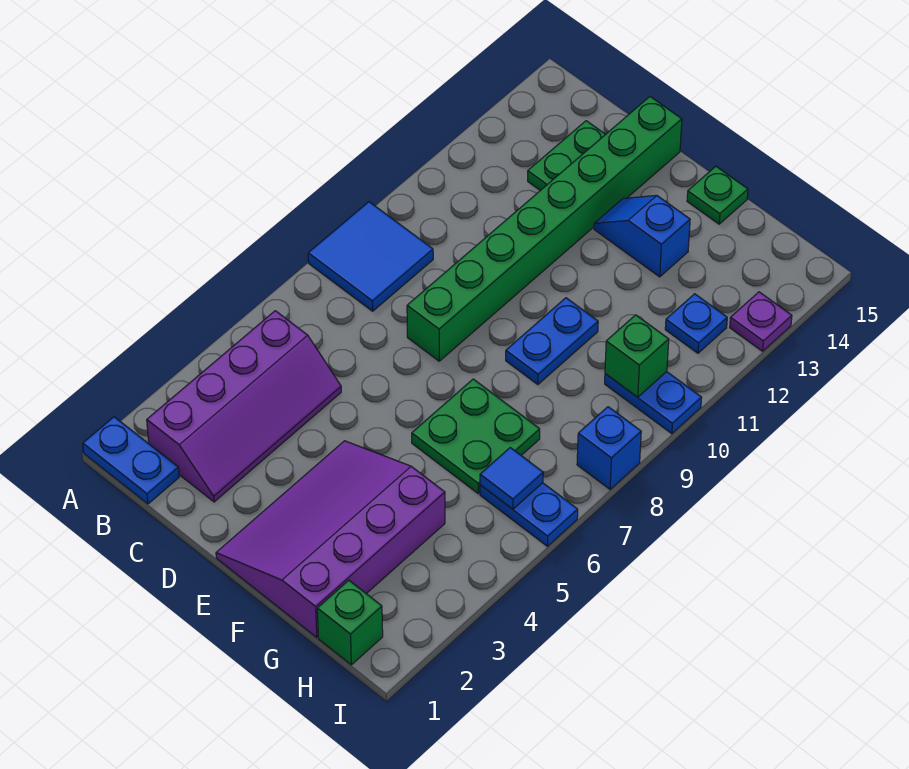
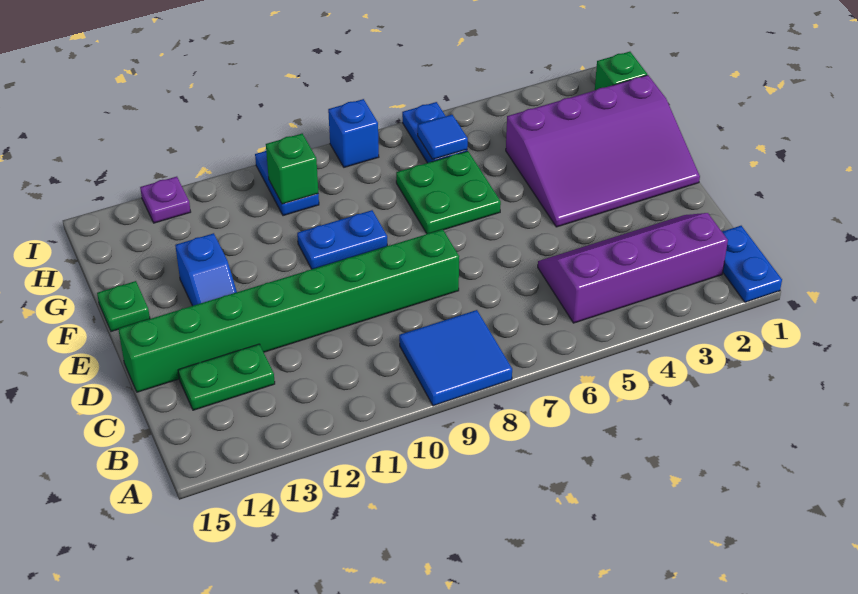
blue 1x1 plate [665,294,727,353] -> none

